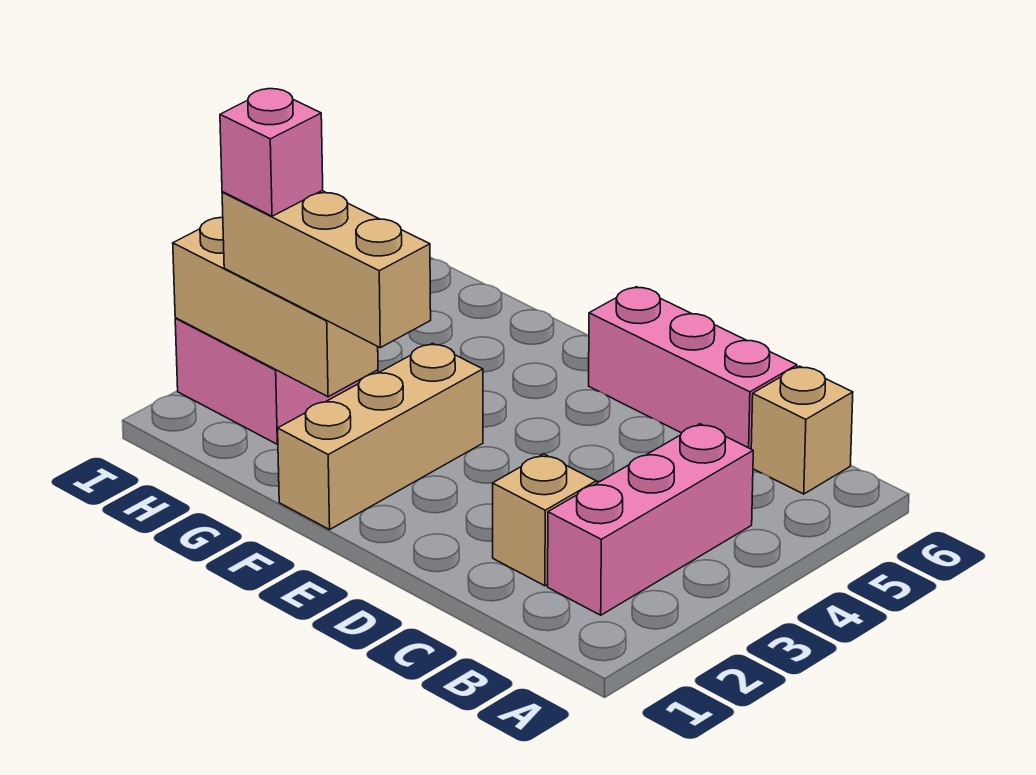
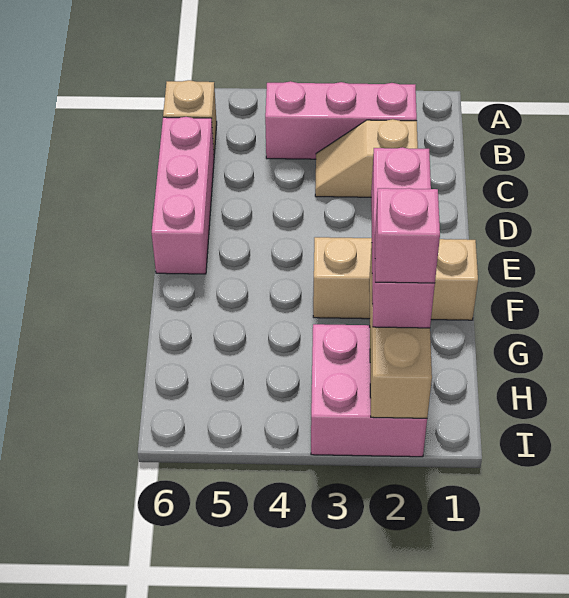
tan 1x3 brick [222,191,431,348] -> pink 1x3 brick [371,147,435,328]

